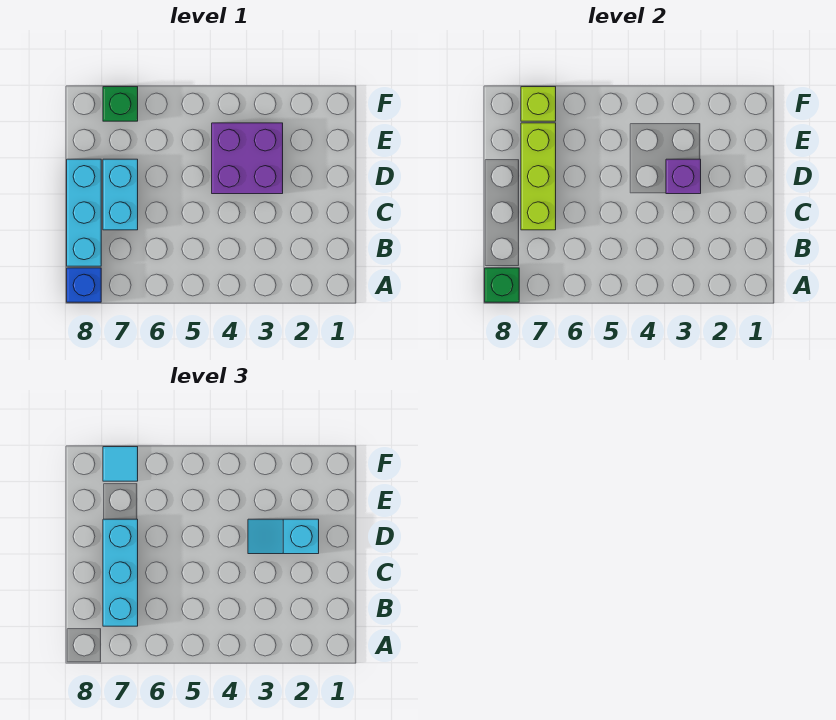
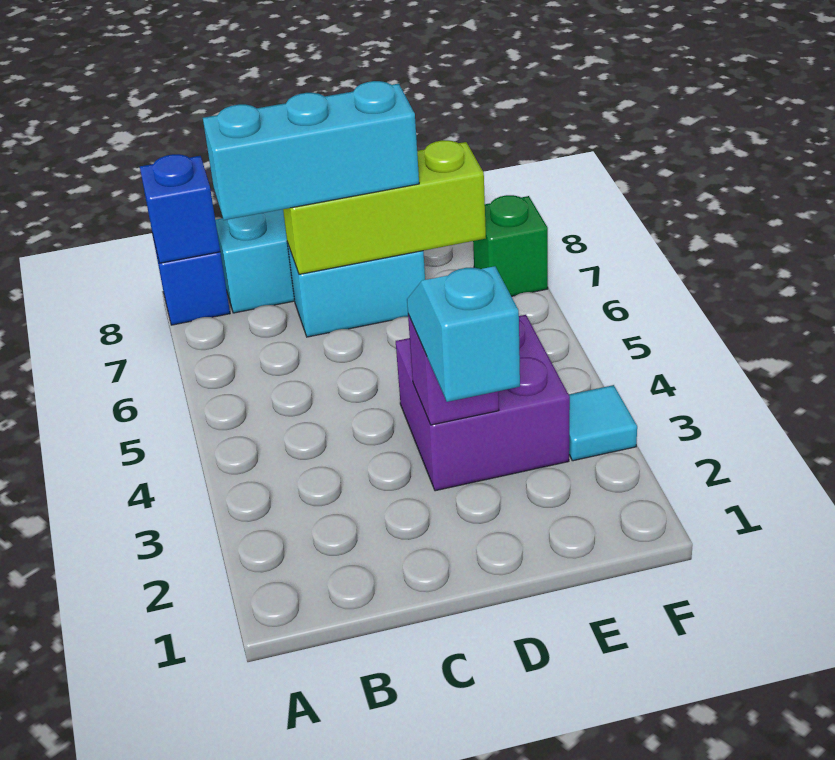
green 1x1 brick [485,268,519,302] -> blue 1x1 brick [140,154,220,263]
lime 1x1 brick [521,87,556,121] -> none
cyan 1x1 tile [103,447,138,481] -> cyan 1x1 tile moved to [569,385,637,461]

